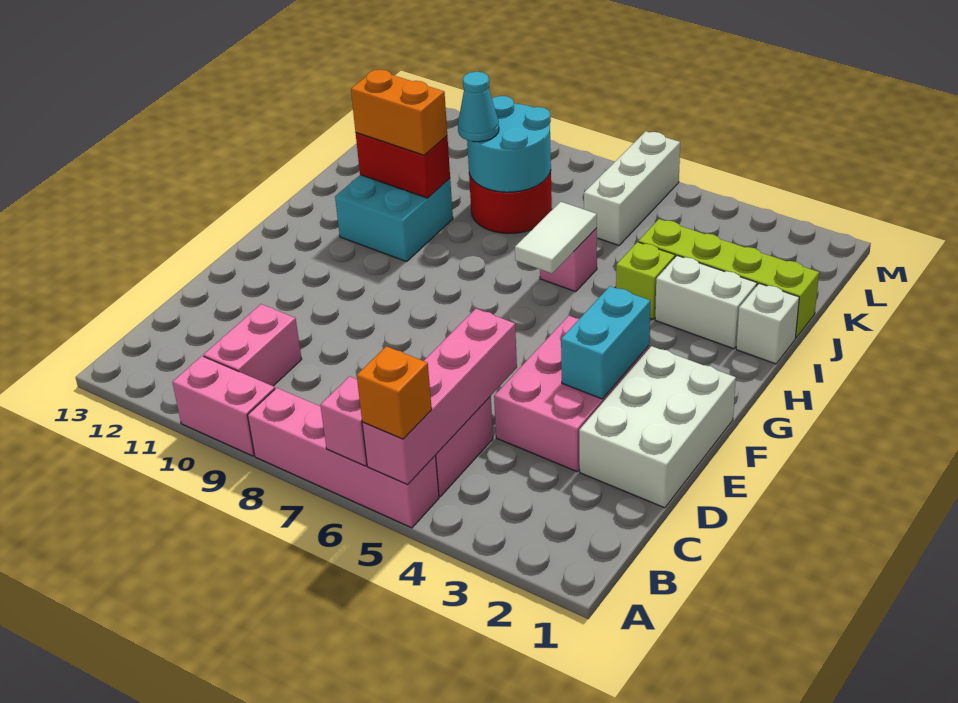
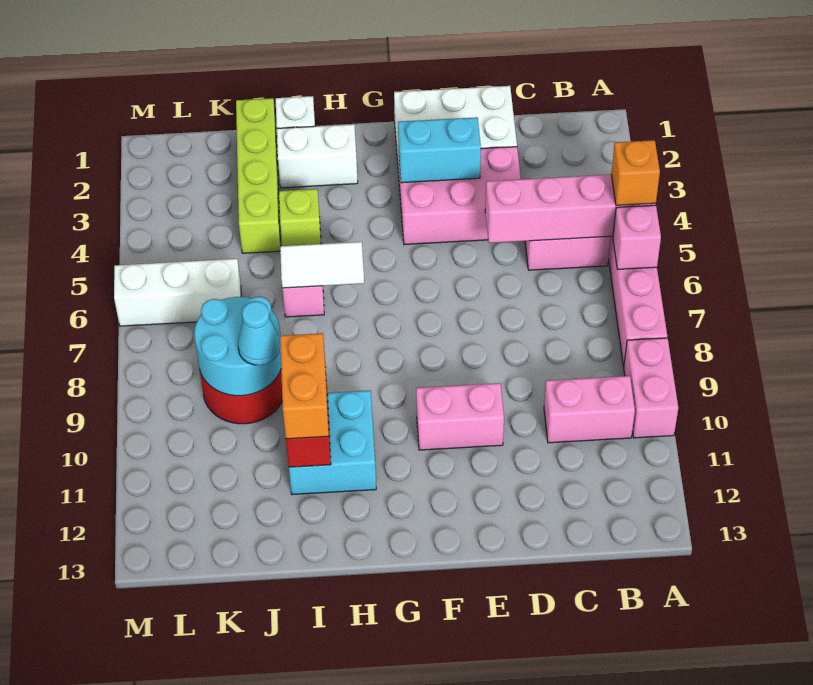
none -> pink 1x2 brick [416,383,504,450]
white 1x2 brick [655,256,757,349] -> white 1x2 brick turned to [277,124,358,188]

